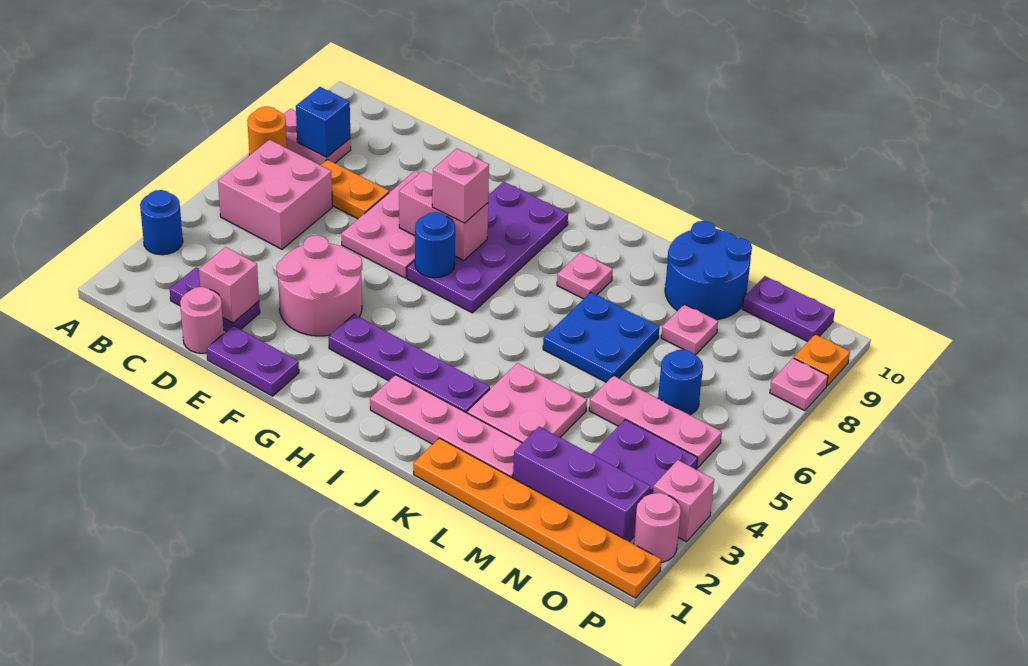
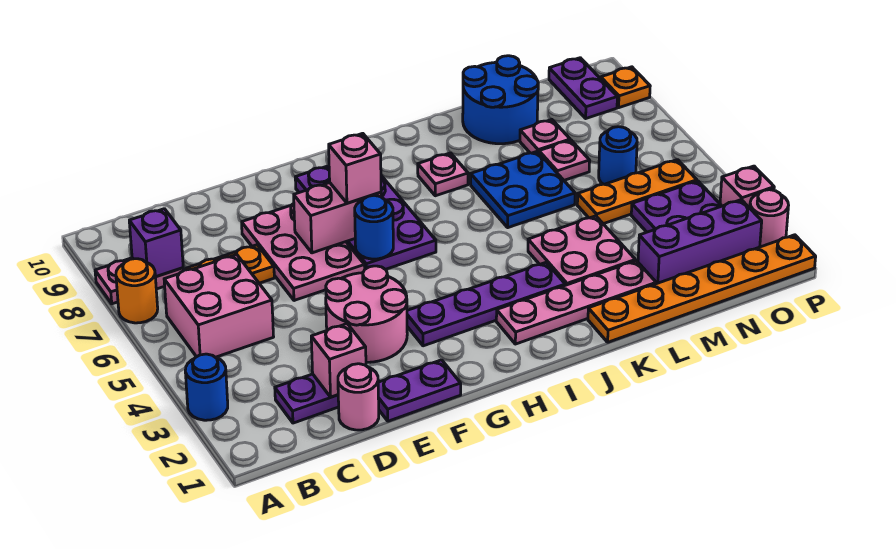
blue 1x1 brick [296,87,350,157] -> purple 1x1 brick [129,209,183,277]
pink 1x3 plate [589,376,722,468] -> orange 1x3 plate [577,160,697,224]
purple 1x2 plate [742,276,835,342] -> purple 1x2 plate turned to [549,58,617,118]
pink 1x1 plate [770,358,828,411] -> pink 1x1 plate moved to [539,140,590,180]

